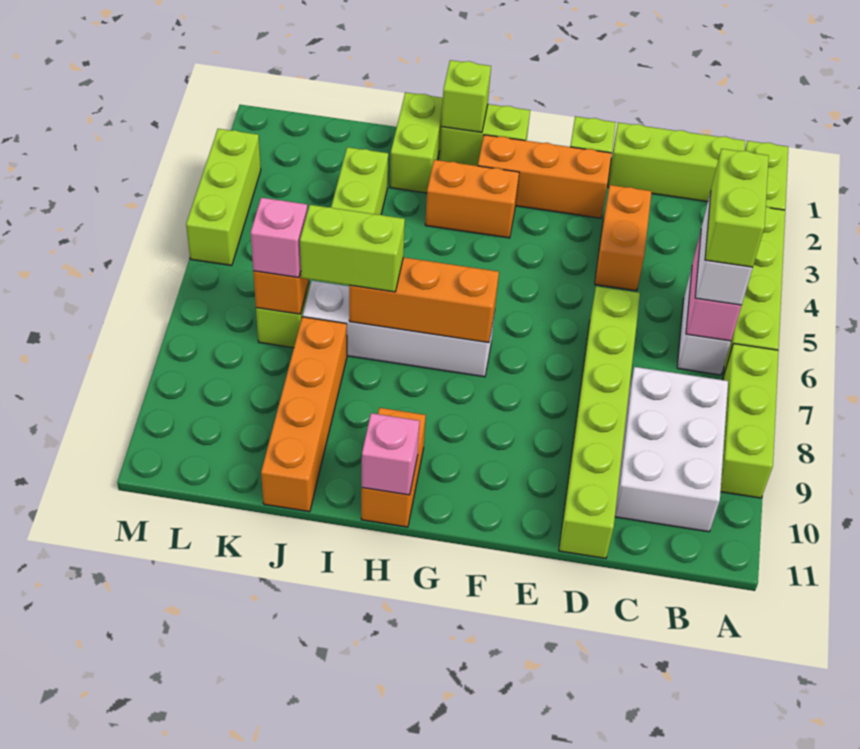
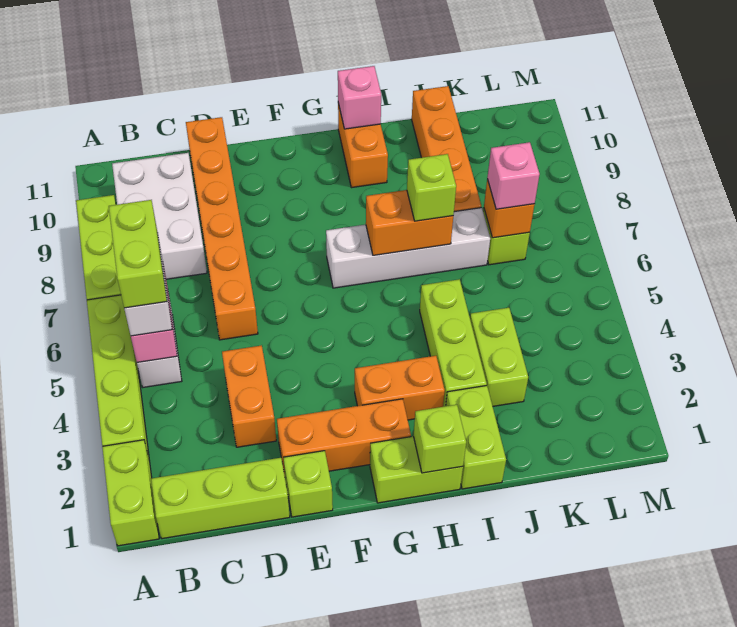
lime 1x6 brick [559,286,640,558] -> orange 1x6 brick [186,117,258,340]
orange 1x3 brick [349,257,499,343] -> orange 1x2 brick [366,190,453,255]
lime 1x2 brick [300,205,405,292] -> lime 1x1 brick [407,154,456,221]
lime 1x3 brick [186,129,261,266] -> lime 1x3 brick moved to [420,279,487,407]

